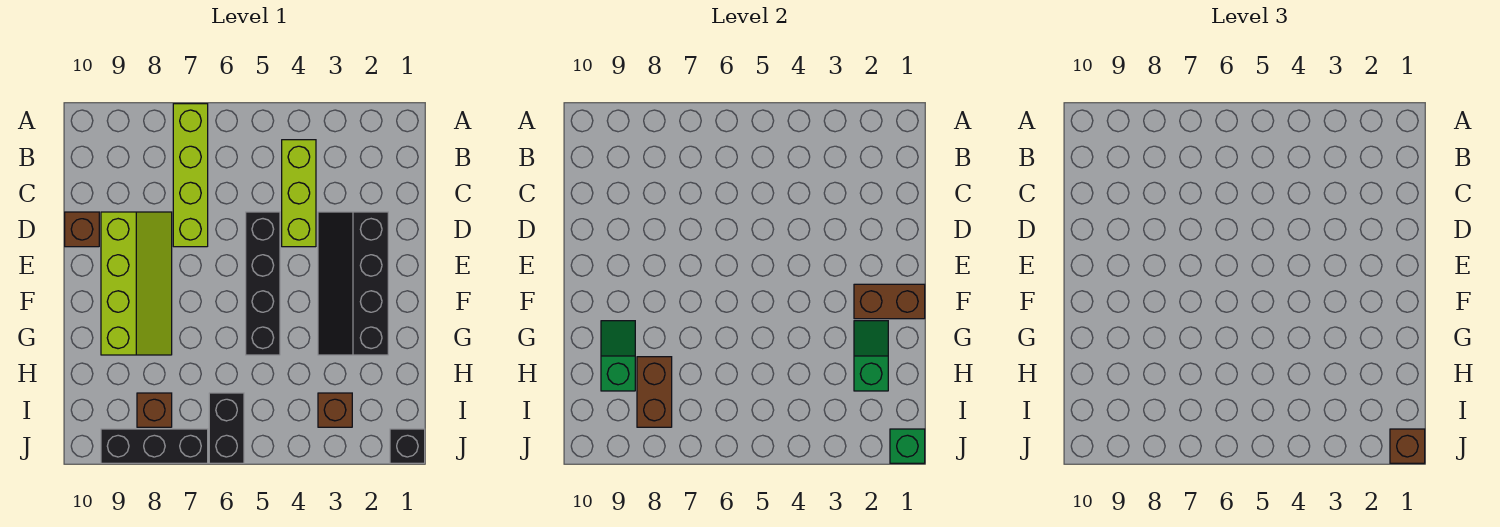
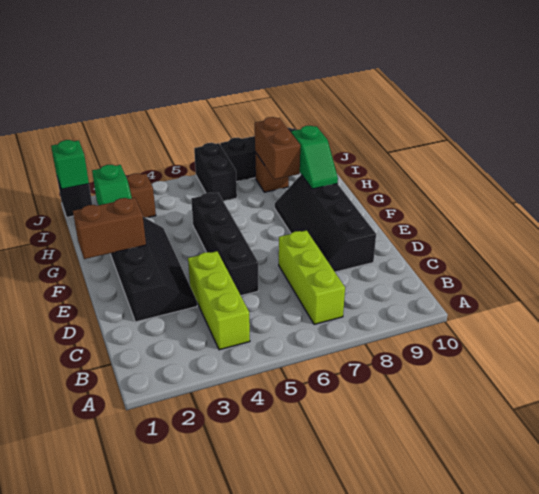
lime 1x4 brick [173,104,208,247] -> lime 1x3 brick [279,230,345,324]
lime 2x4 slope [101,212,172,355] -> black 2x4 slope [275,175,376,272]
brown 1x1 brick [65,212,99,247] -> none
brown 1x1 brick [1390,429,1425,463] -> none

